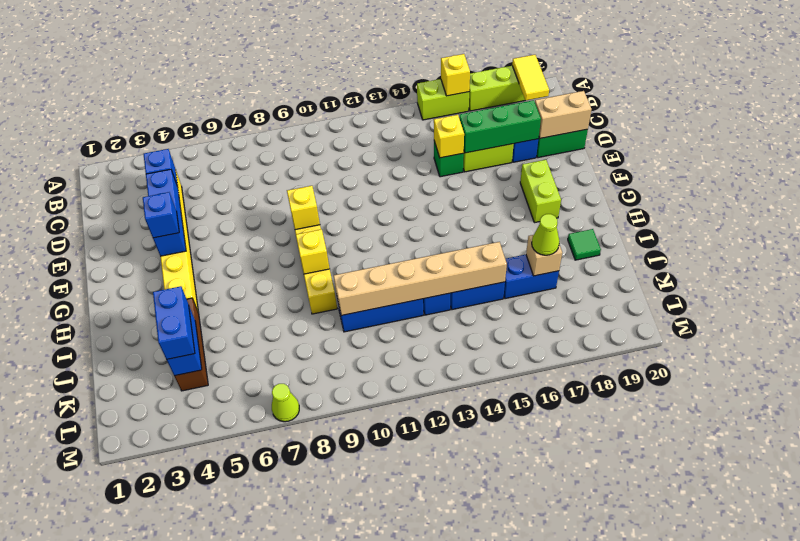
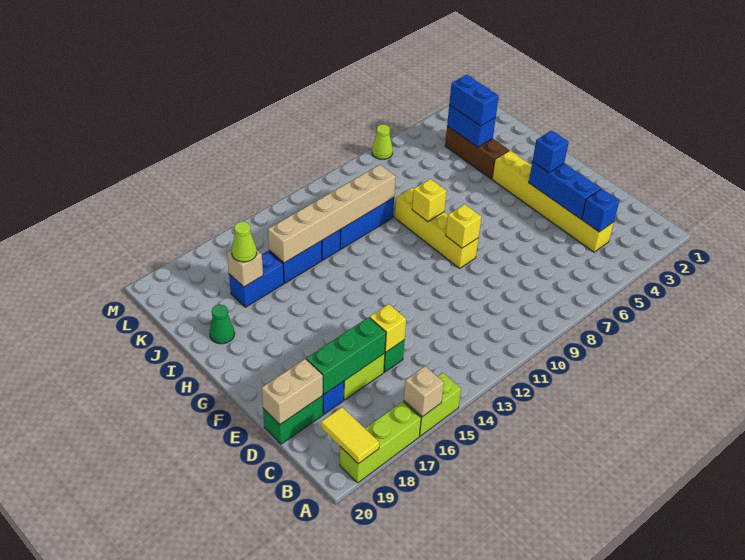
yellow 1x1 brick [441,54,470,96] -> tan 1x1 brick [404,366,444,417]
lime 1x2 brick [520,160,561,223] -> none
green 1x1 tile [568,229,601,260] -> green 1x1 cone [210,305,235,344]

